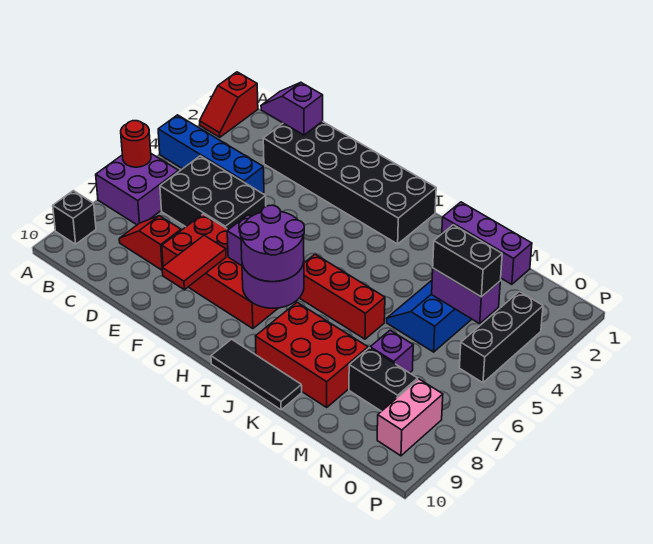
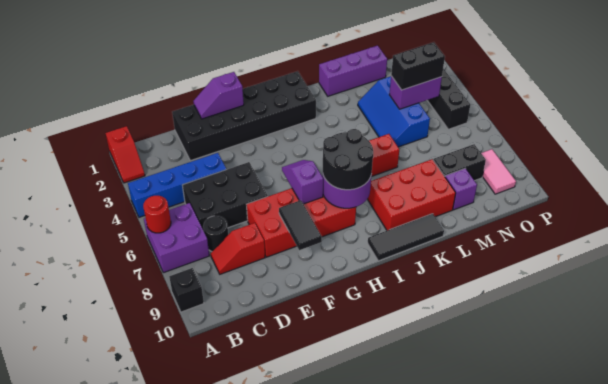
purple 1x2 slope [261,82,323,135] -> purple 1x2 slope moved to [193,72,244,119]
none -> black 1x1 round brick [203,216,228,251]
red 1x2 tile [162,235,226,290] -> black 1x2 tile [279,200,322,250]
purple 2x2 round brick [240,205,304,282] -> black 2x2 round brick [323,129,373,190]
purple 1x1 brick [370,330,413,373] -> purple 1x1 brick moved to [445,168,477,210]
pink 1x2 brick [377,379,443,456] -> pink 1x2 tile [481,149,516,194]

